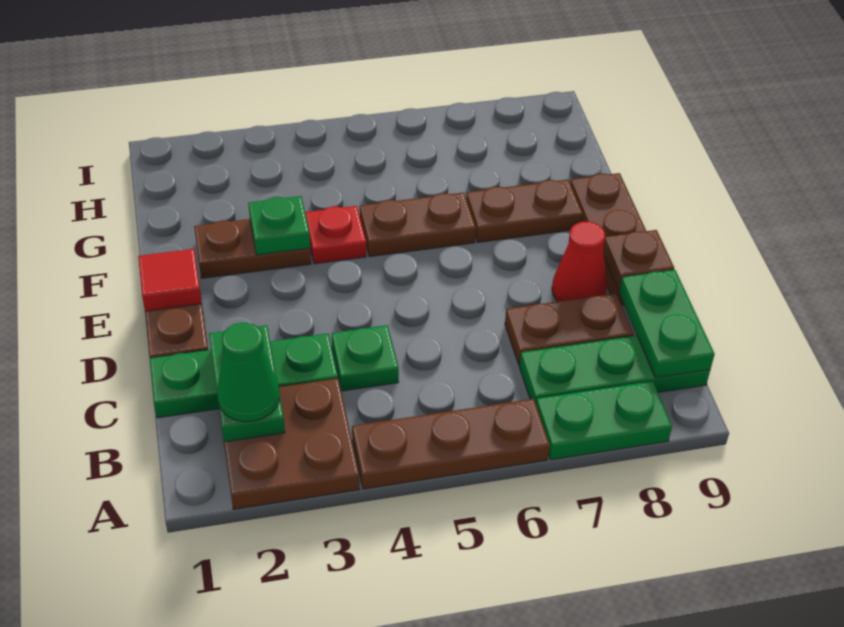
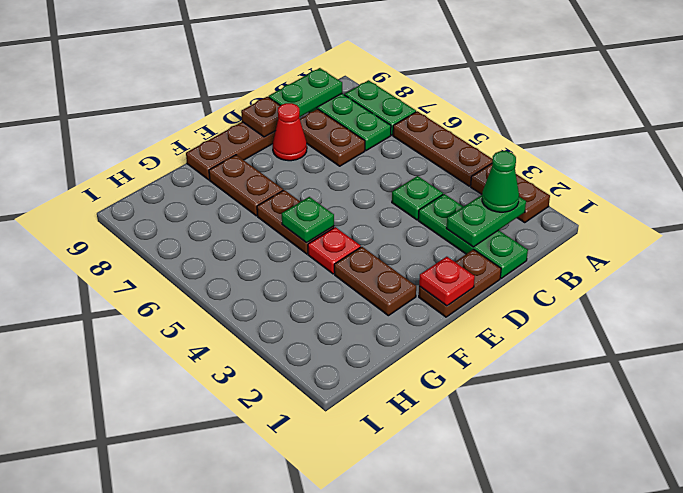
brown 2x2 plate [224,378,360,510] -> brown 1x2 plate [471,164,550,222]
red 1x1 tile [138,249,202,311] -> red 1x1 plate [419,257,475,306]
green 1x1 plate [248,196,310,255] -> green 1x1 plate moved to [282,197,334,243]

